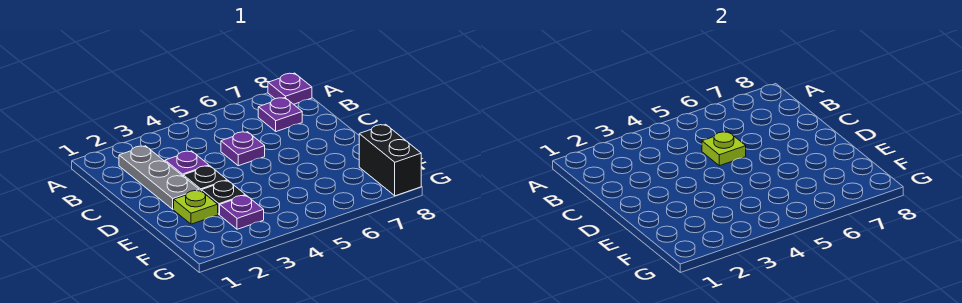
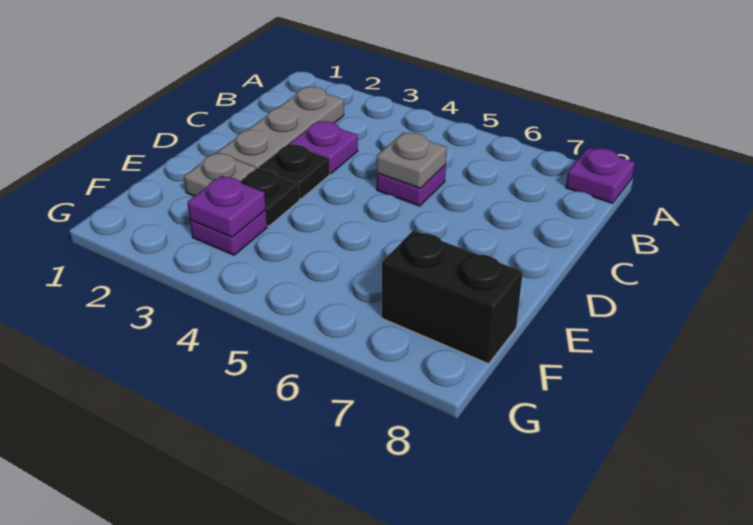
purple 1x1 plate [258,98,302,132] -> purple 1x1 plate moved to [187,176,266,237]
lime 1x1 plate [702,132,746,166] -> grey 1x1 plate [377,133,447,189]
lime 1x1 plate [174,190,218,224] -> grey 1x1 plate [184,153,256,196]
black 1x2 brick [359,124,421,196] -> black 1x2 brick turned to [382,230,523,364]

